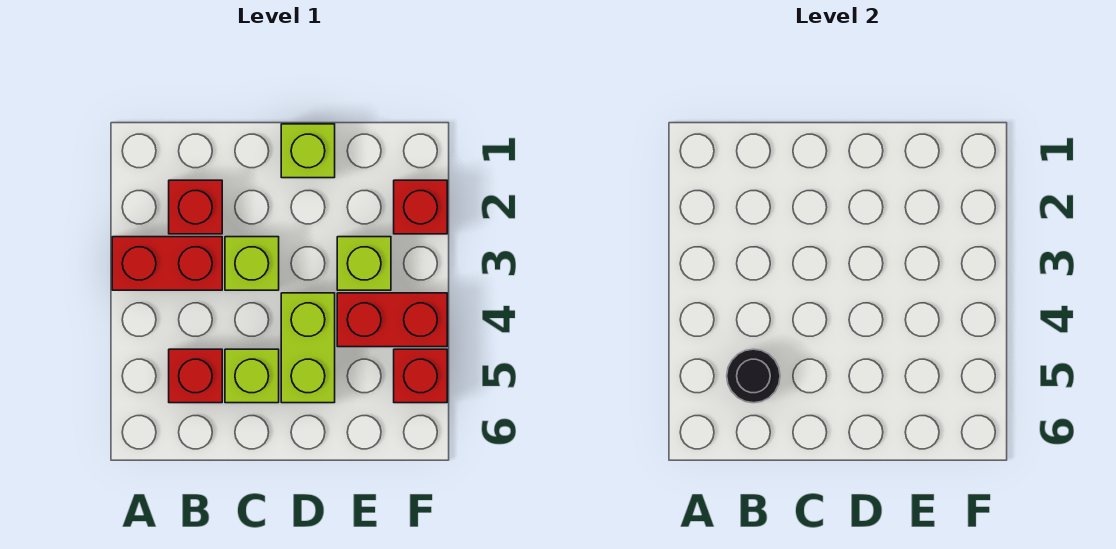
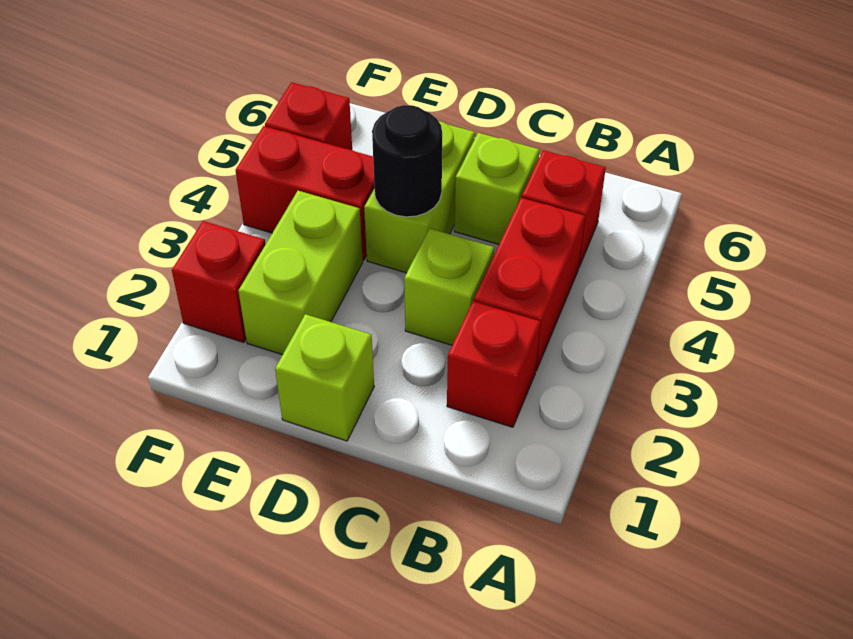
red 1x2 brick [112,237,222,290] -> red 1x2 brick turned to [474,198,585,371]
black 1x1 round brick [727,349,780,403] -> black 1x1 round brick moved to [372,105,442,217]
lime 1x1 brick [337,237,391,290] -> lime 1x2 brick [238,191,363,355]

